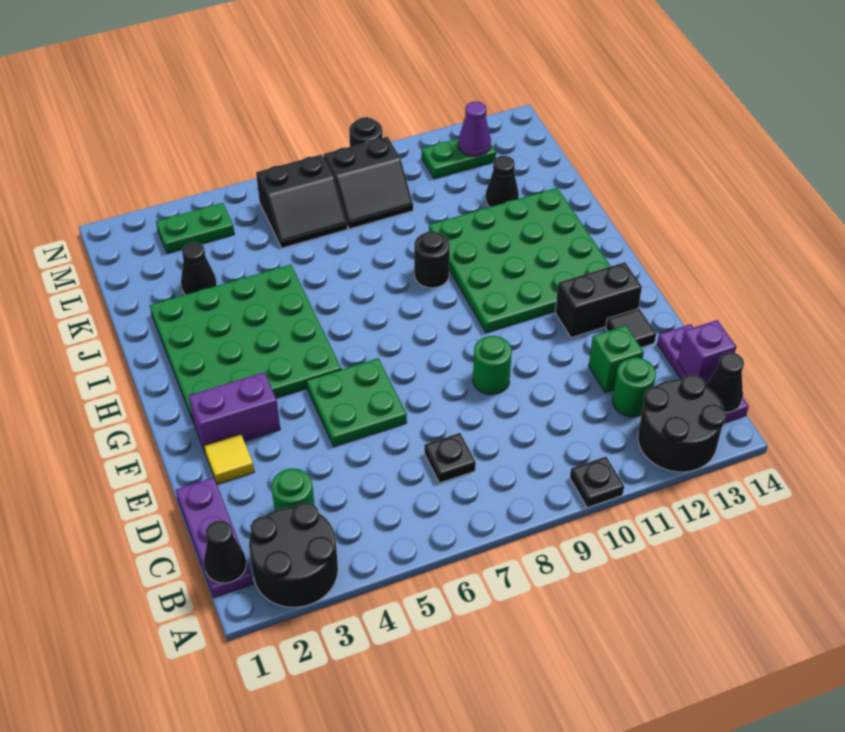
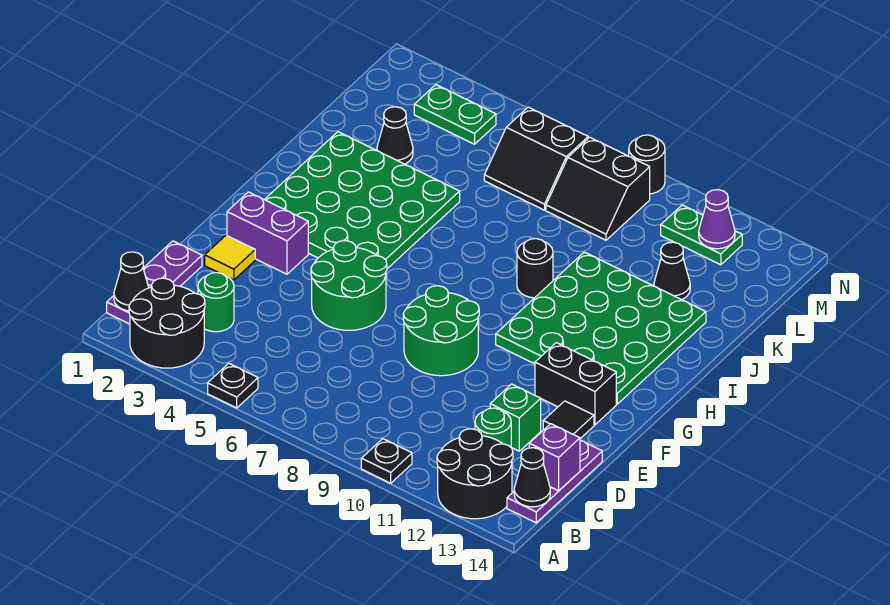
black 1x1 plate [424,433,476,483] -> black 1x1 plate moved to [208,363,258,408]
green 2x2 plate [307,358,407,447] -> green 2x2 round brick [311,241,387,330]
green 1x1 round brick [473,336,512,395] -> green 2x2 round brick [403,286,479,376]

